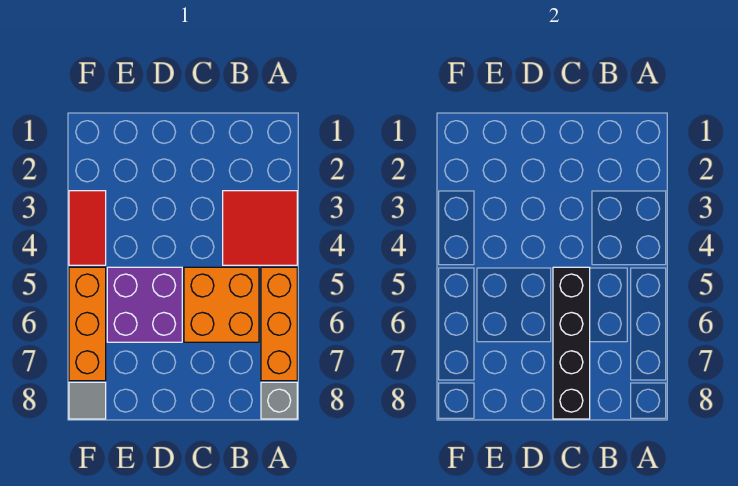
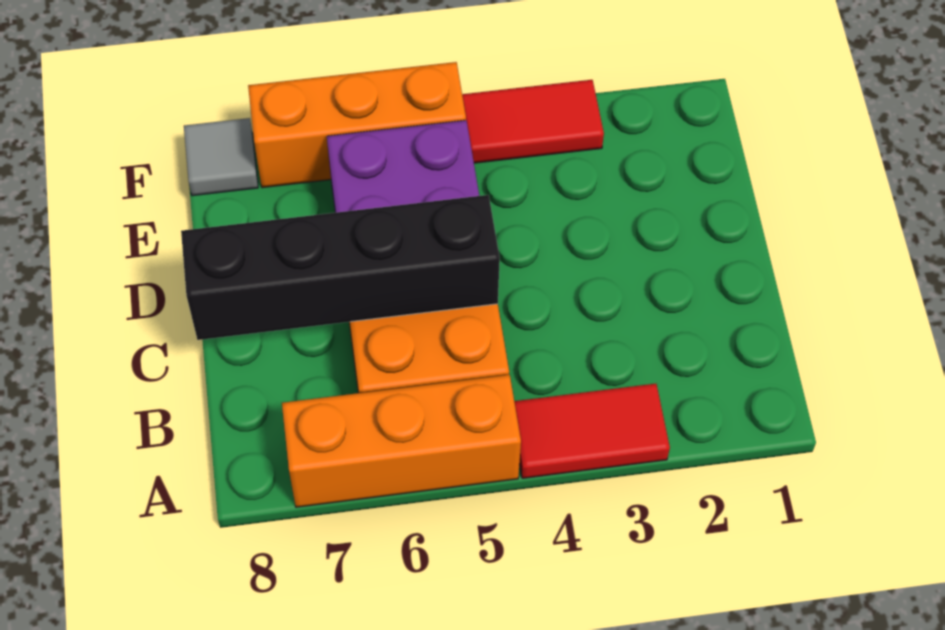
red 2x2 tile [223,191,297,265] -> red 1x2 tile [514,384,670,478]
grey 1x1 brick [261,382,297,419] -> none

